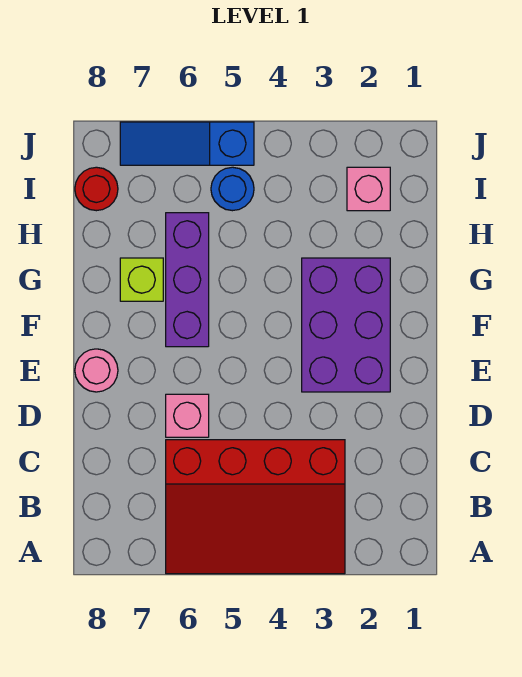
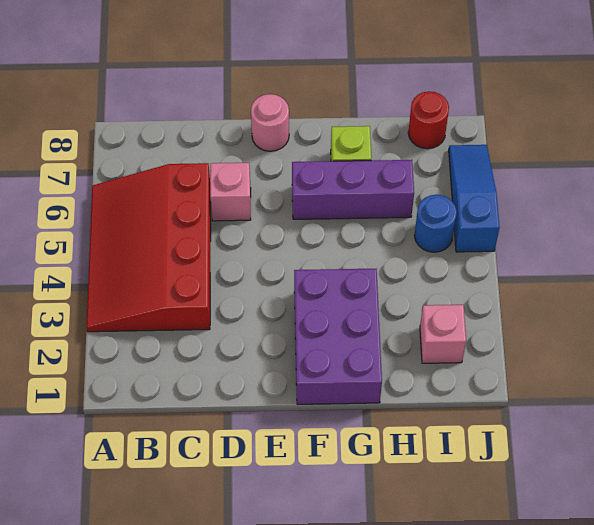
purple 2x3 brick [302,258,390,392] -> purple 2x3 brick turned to [294,269,382,404]

